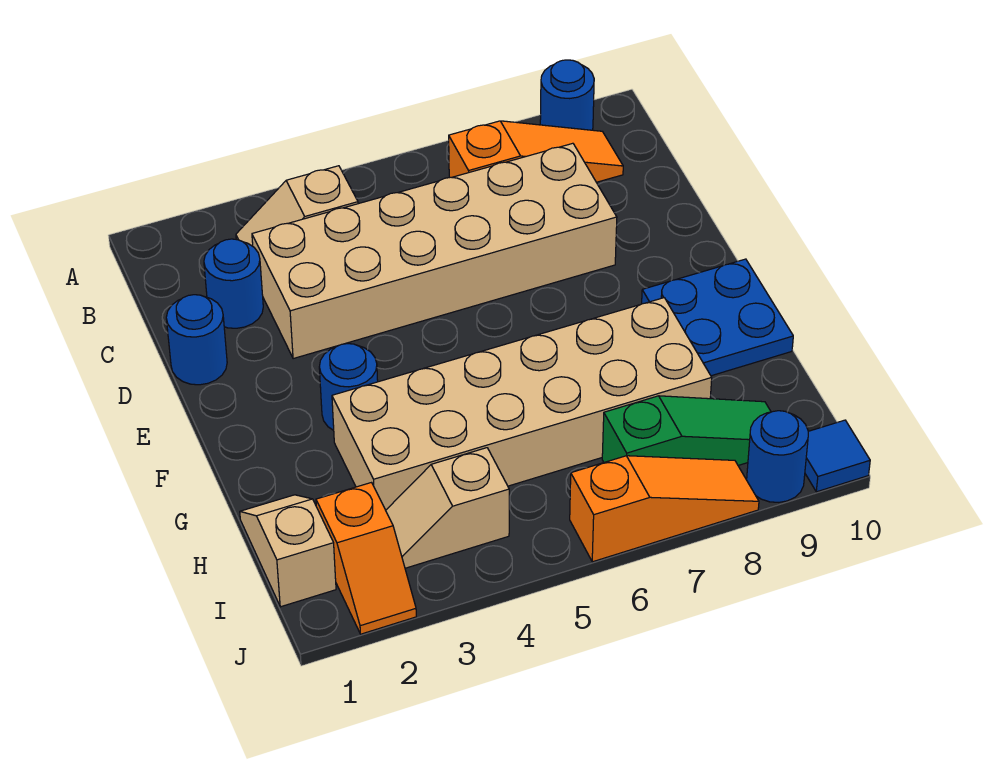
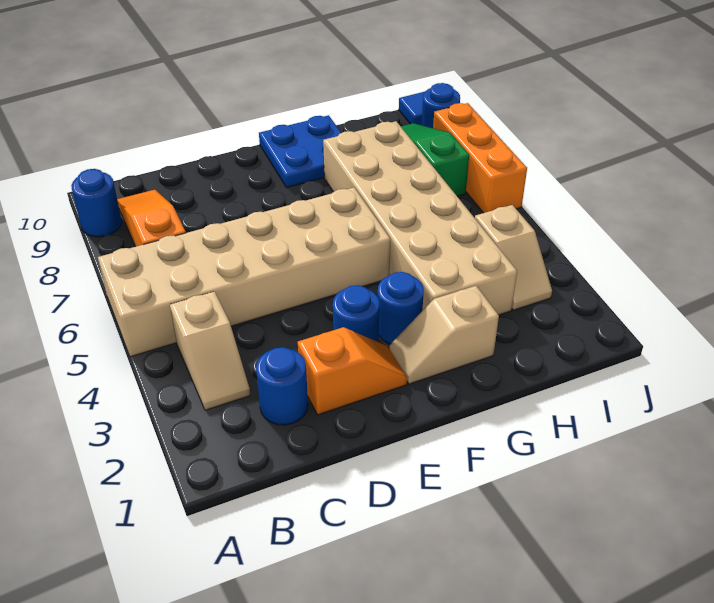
tan 2x6 brick [252,143,617,359] -> tan 2x6 brick turned to [98,187,390,357]
blue 1x1 round brick [166,295,227,385] -> blue 1x1 round brick moved to [333,285,379,342]
tan 1x2 slope [240,495,336,607] -> tan 1x2 slope moved to [389,286,499,384]
orange 1x2 slope [316,483,416,634] -> orange 1x2 slope moved to [298,327,407,415]
orange 1x3 slope [570,456,759,562] -> orange 1x3 brick [433,103,527,213]

